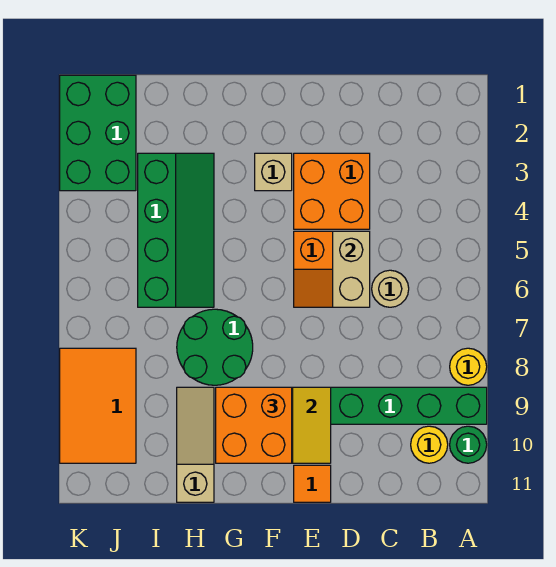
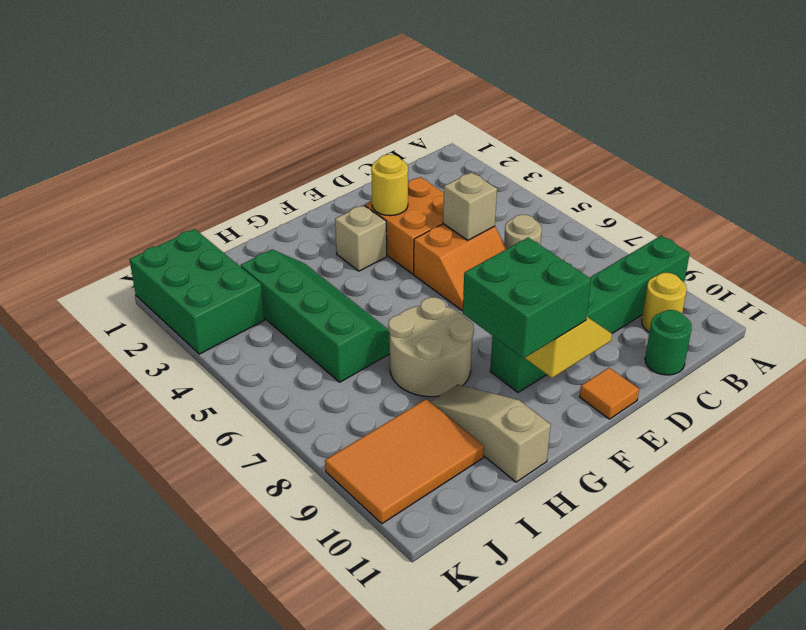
yellow 1x1 round brick [450,348,487,385] -> yellow 1x1 round brick moved to [371,154,408,216]
green 1x1 round brick [450,426,487,463] -> green 1x1 round brick moved to [645,310,692,375]
tan 1x2 brick [333,231,370,307] -> tan 1x1 brick [443,172,497,240]
orange 2x2 brick [216,387,292,463] -> green 2x2 brick [463,238,591,358]
green 2x2 round brick [177,309,253,385] -> tan 2x2 round brick [388,297,474,397]
orange 2x3 tile [60,348,136,463] -> orange 2x3 tile turned to [325,399,484,524]

